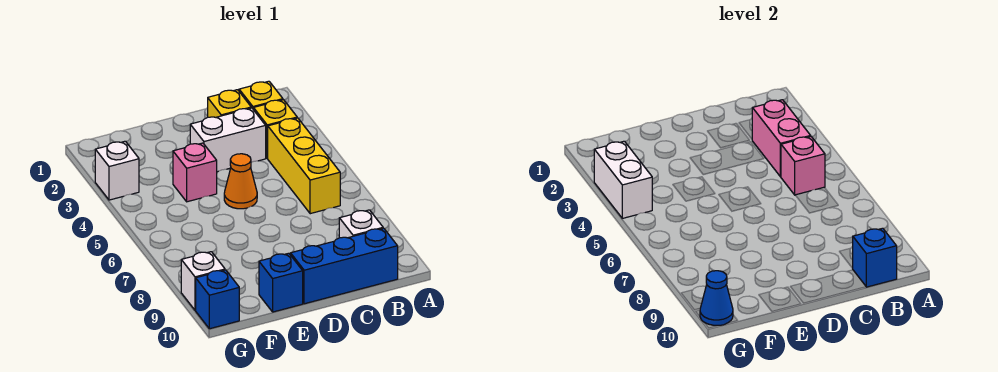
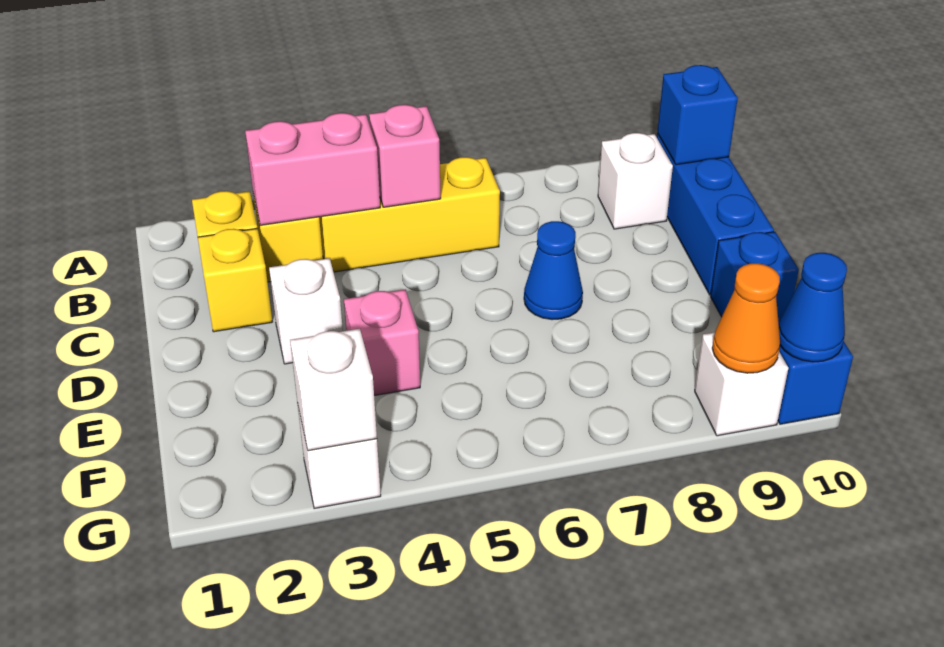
white 1x2 brick [190,108,266,172] -> white 1x1 brick [269,258,343,364]
orange 1x1 cone [224,154,257,209] -> orange 1x1 cone moved to [712,263,780,373]
none -> blue 1x1 cone [524,221,583,320]
white 1x2 brick [594,141,652,218] -> white 1x1 brick [290,329,377,451]

